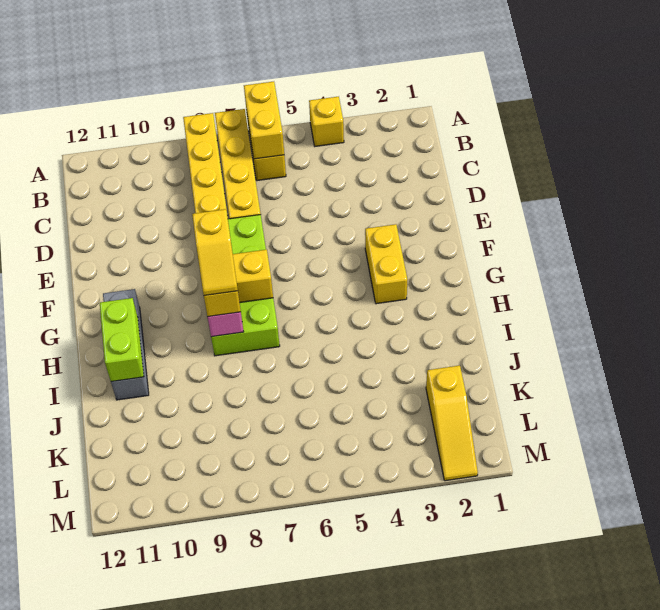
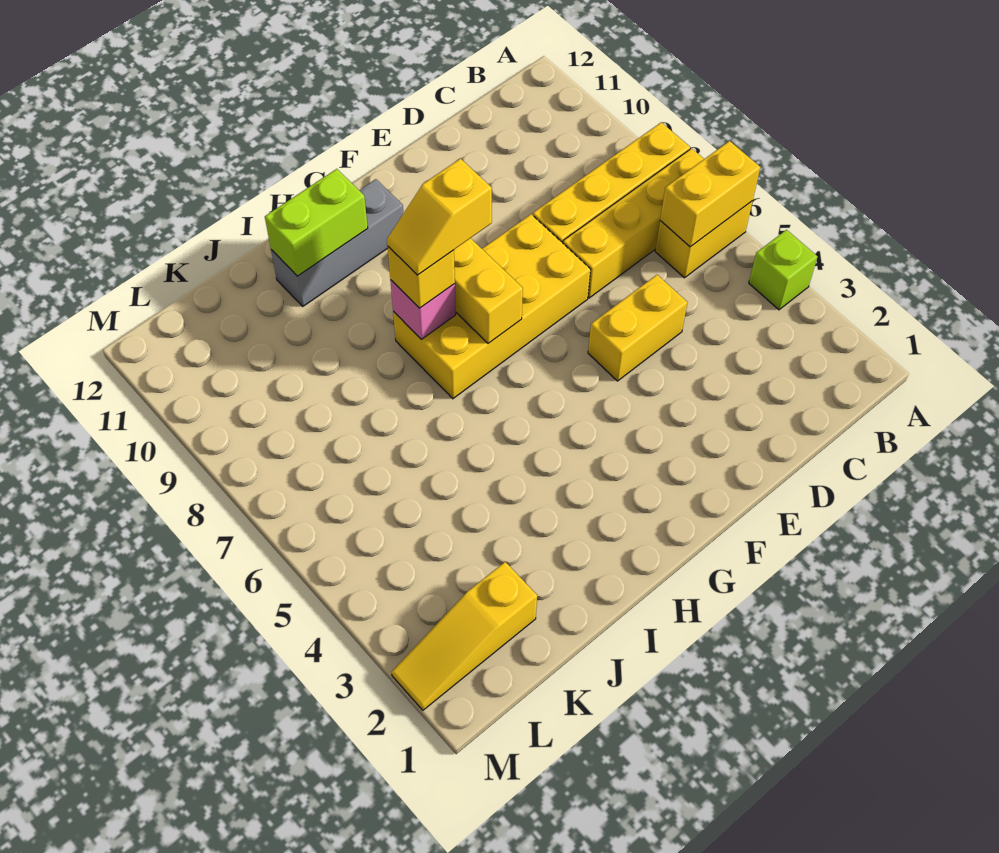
yellow 1x1 brick [309,97,344,146] -> lime 1x1 brick [749,230,818,310]
lime 2x4 brick [211,215,280,356] -> yellow 2x4 brick [393,214,591,399]
yellow 1x2 brick [365,224,407,304] -> yellow 1x2 brick moved to [588,275,687,381]

